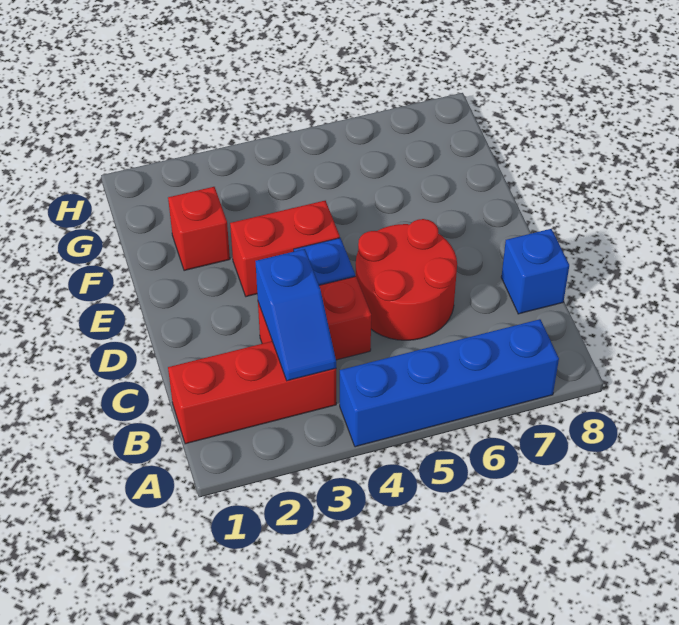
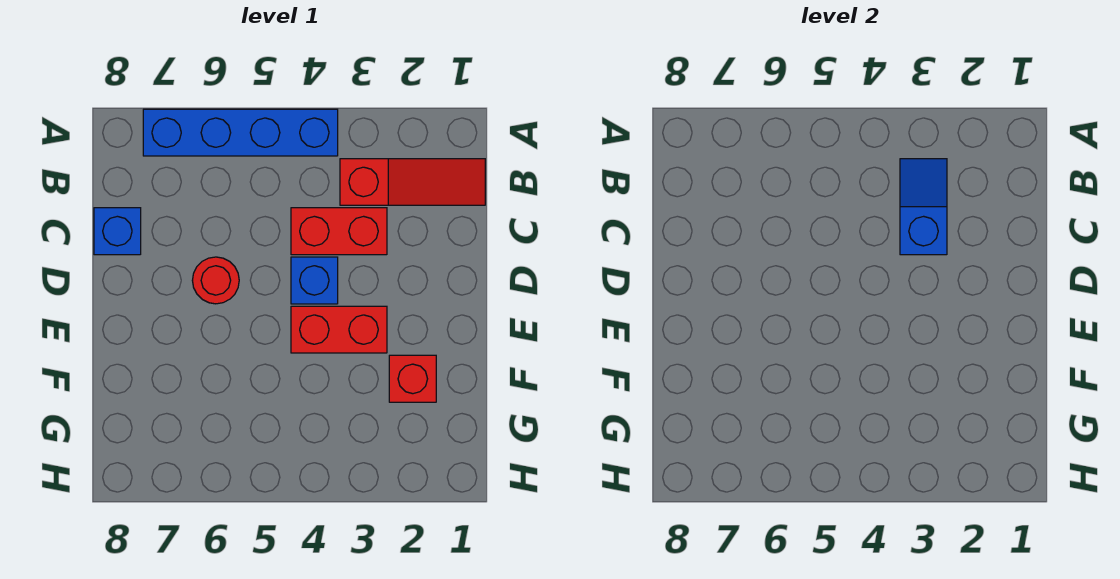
red 1x3 brick [168,341,336,444] -> red 1x3 slope [340,159,485,205]
red 2x2 round brick [356,219,457,340] -> red 1x1 round brick [192,257,239,304]

